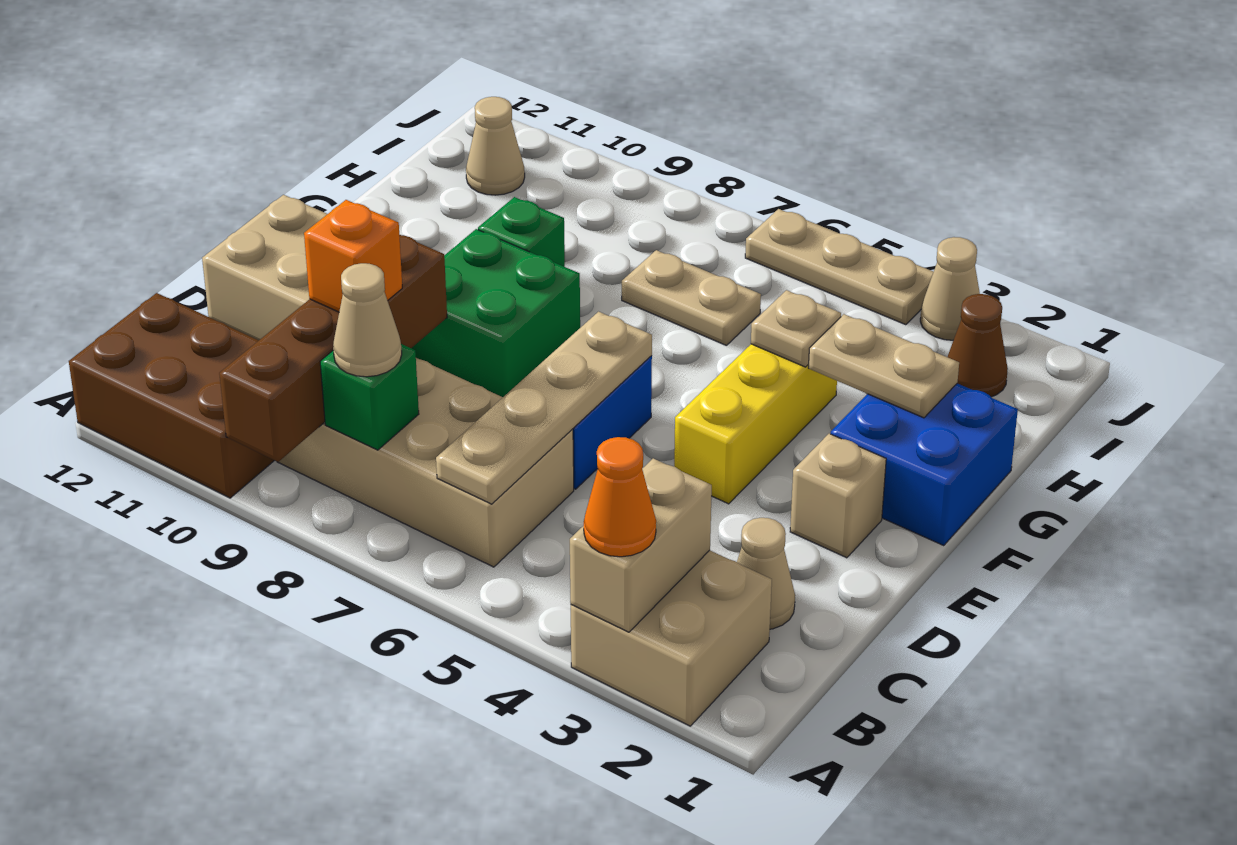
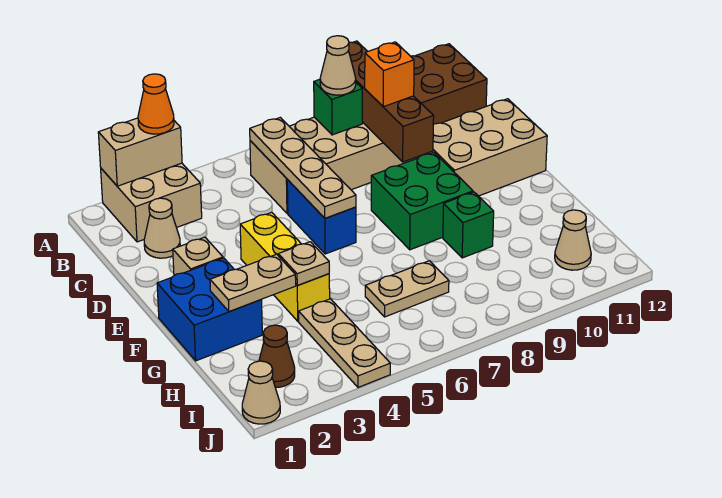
tan 1x2 brick [570,458,712,632] -> tan 1x2 brick turned to [98,118,182,186]
tan 1x1 cone [920,237,980,340] -> tan 1x1 cone moved to [242,361,280,424]
tan 1x3 plate [745,209,933,325] -> tan 1x3 plate turned to [299,299,390,387]

